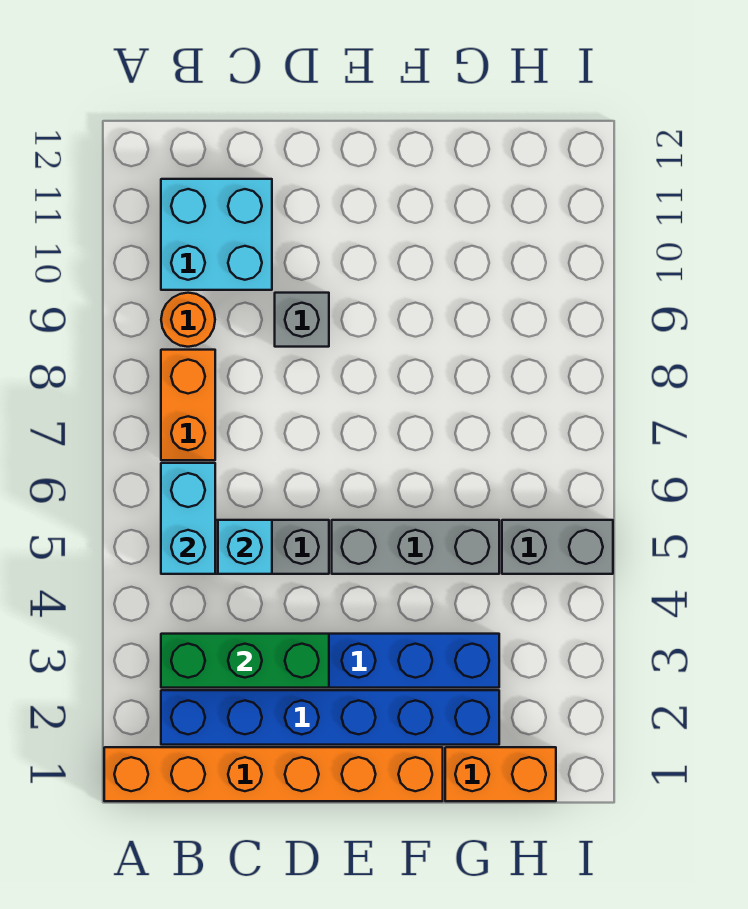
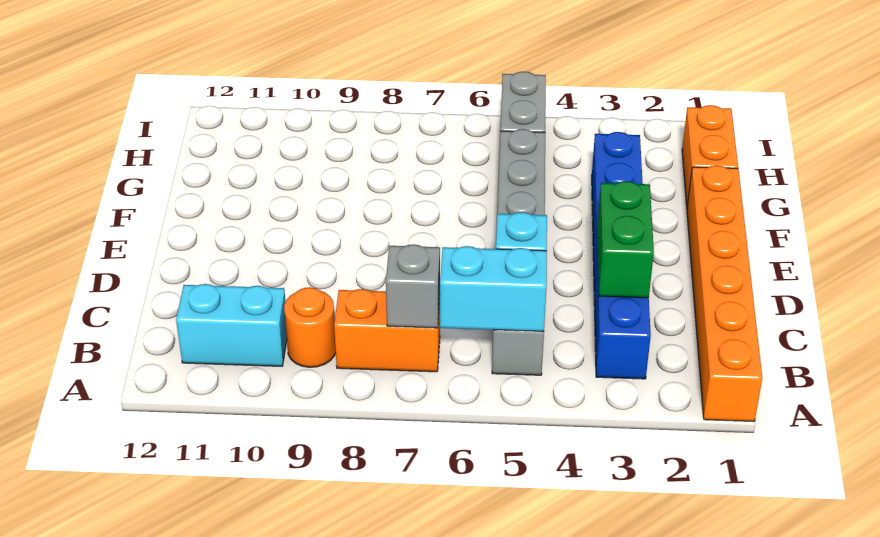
blue 1x6 brick [161,690,499,745] -> none
green 1x3 brick [161,634,329,688] -> green 1x2 brick [597,181,654,298]
cyan 2x2 brick [161,179,272,290] -> cyan 1x2 brick [176,284,287,366]
grey 1x1 brick [275,293,329,347] -> grey 1x1 brick moved to [386,244,440,328]

